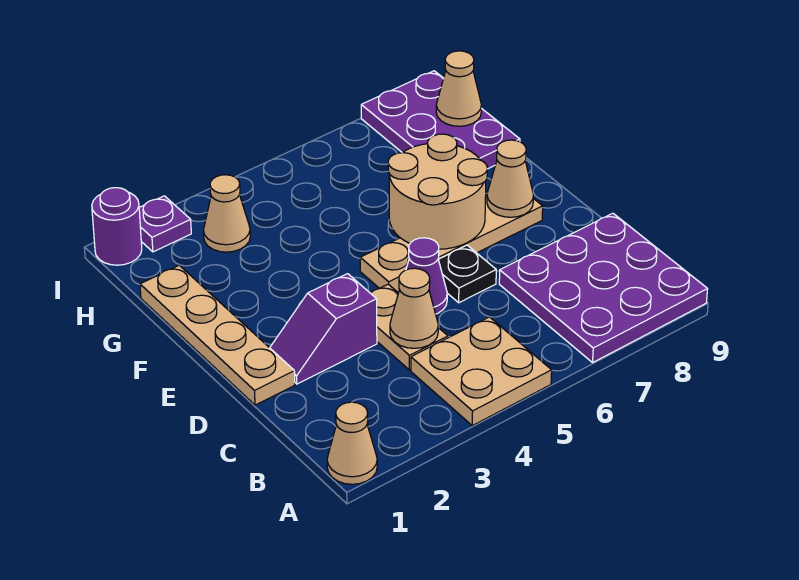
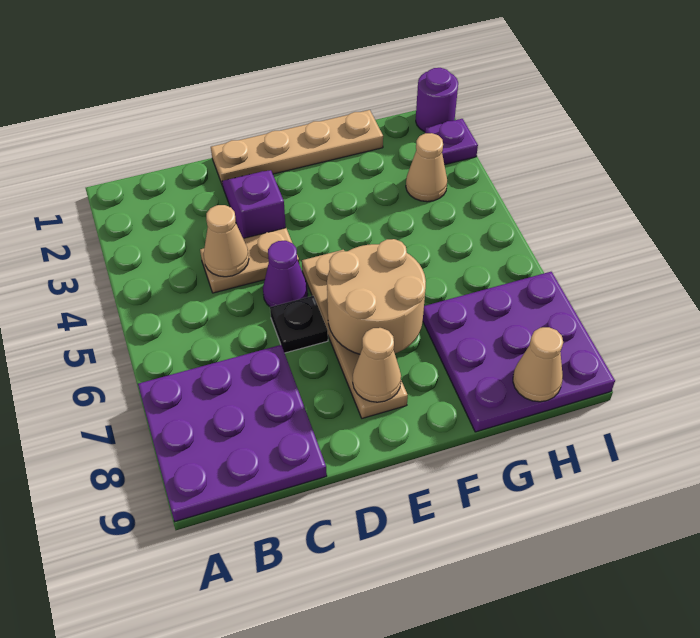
tan 1x1 cone [327,402,377,484] -> none
tan 2x2 plate [411,317,552,426] -> none
purple 2x3 plate [361,71,520,169] -> purple 3x3 plate [423,272,615,432]

